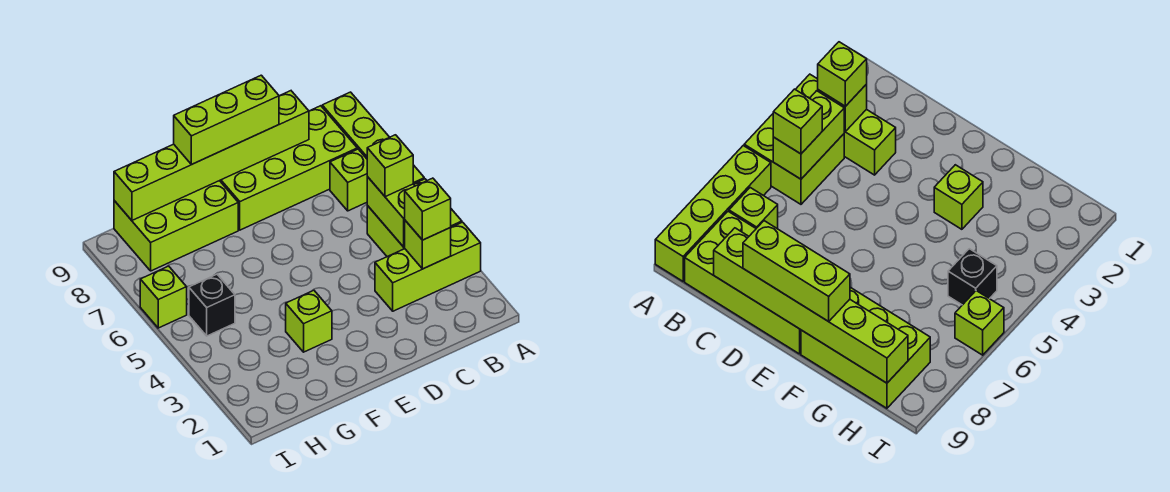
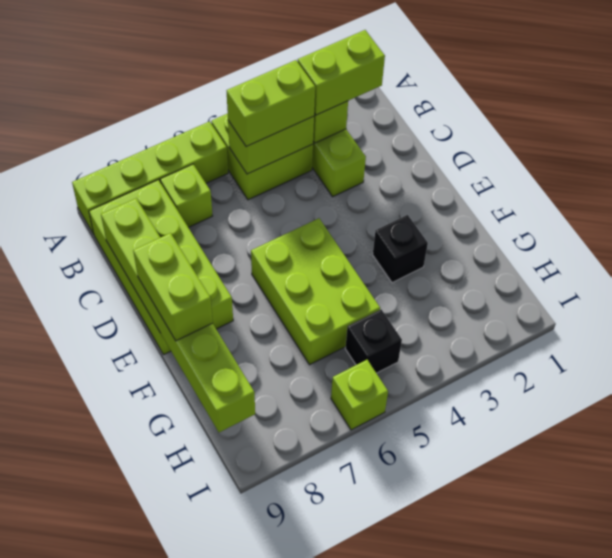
lime 1x1 brick [405,178,451,240] -> lime 1x2 brick [298,30,385,115]
lime 1x1 brick [367,135,413,197] -> lime 1x2 brick [227,60,315,147]
lime 1x3 brick [174,75,279,165] -> lime 1x2 brick [133,233,213,341]
lime 1x1 brick [286,290,332,352] -> black 1x1 brick [373,215,428,283]
lime 2x3 brick [114,181,238,271] -> lime 2x3 brick moved to [251,218,380,365]

